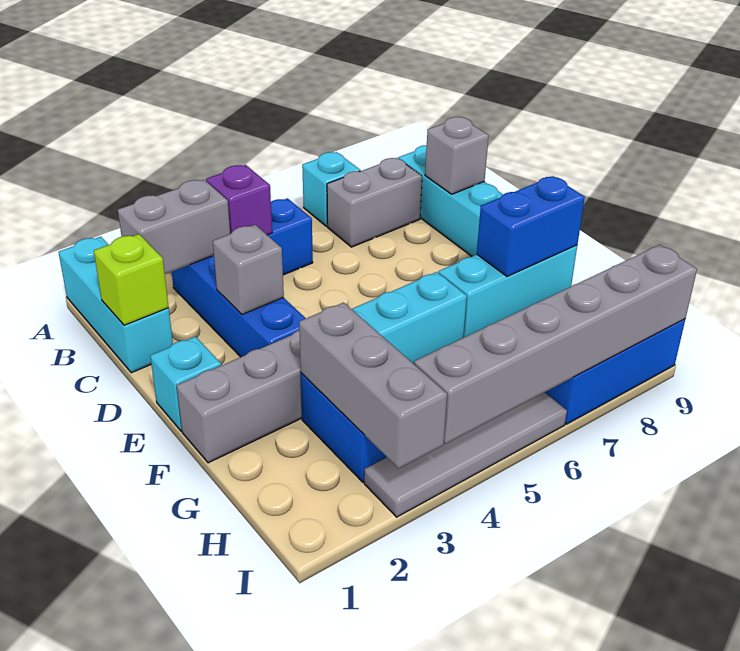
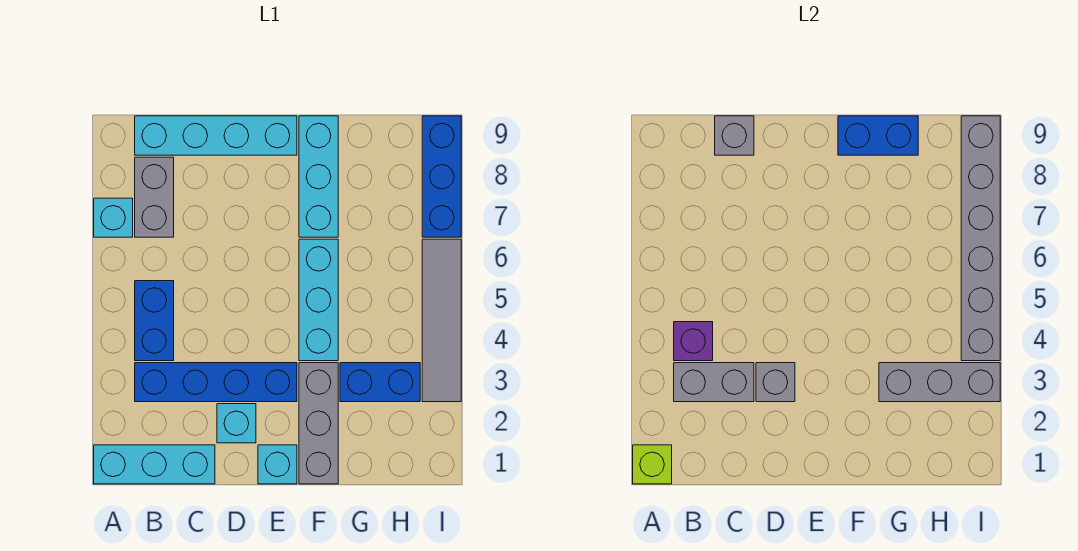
grey 1x2 brick [118,180,230,274] -> grey 1x2 brick turned to [674,363,754,402]
lime 1x1 brick [94,234,169,325] -> lime 1x1 brick moved to [633,445,672,484]
none -> cyan 1x1 brick [217,404,256,443]
blue 1x2 brick [477,176,585,276] -> blue 1x2 brick turned to [838,116,918,155]

